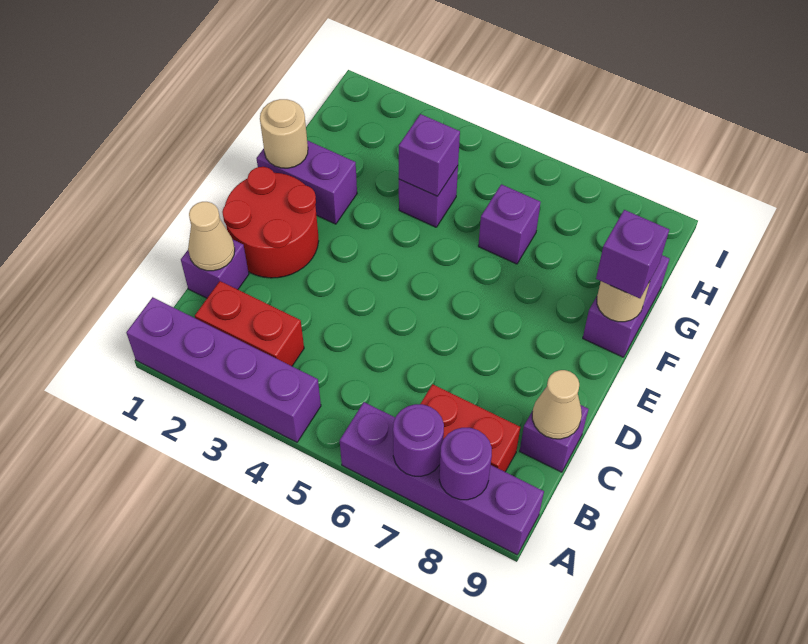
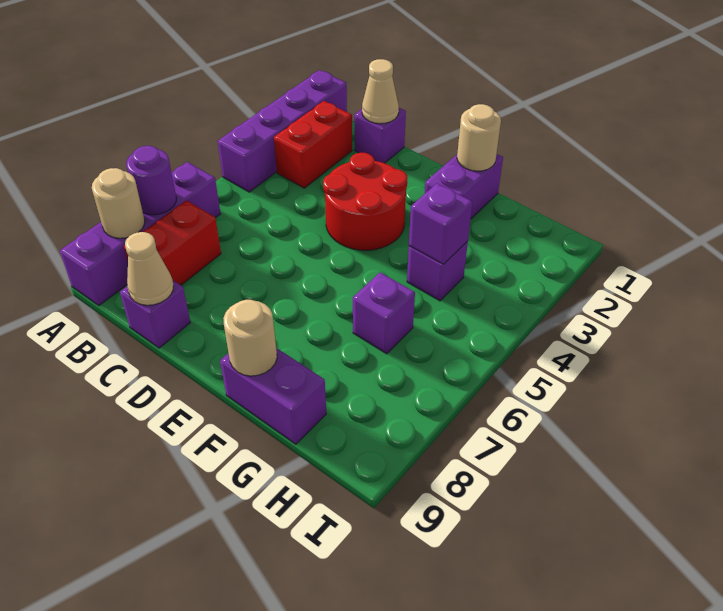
purple 1x1 round brick [439,428,492,500] -> tan 1x1 round brick [92,168,145,238]
red 2x2 round brick [222,167,319,278] -> red 2x2 round brick moved to [323,153,408,250]
purple 1x1 brick [596,210,669,298] -> none

